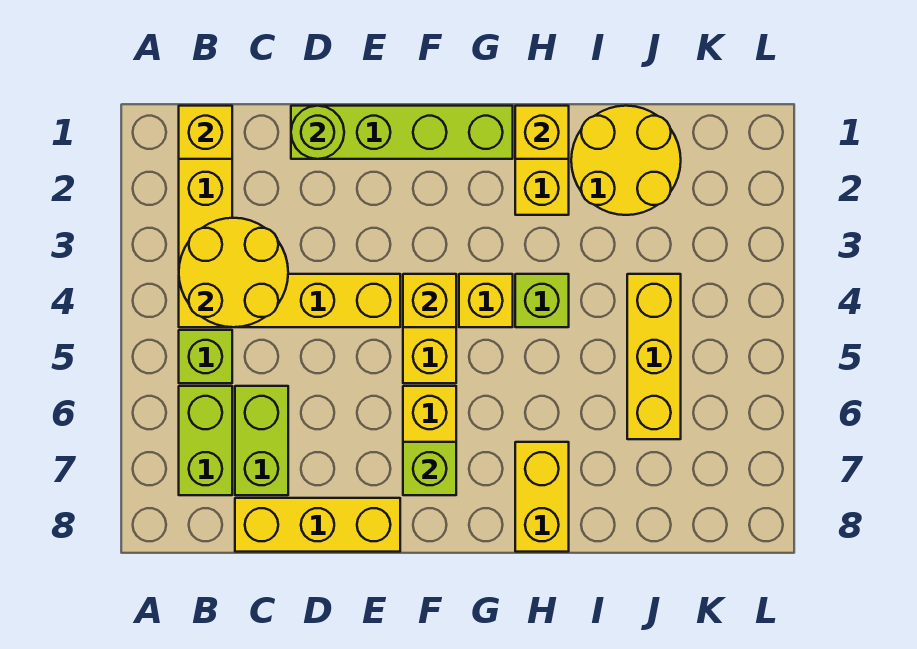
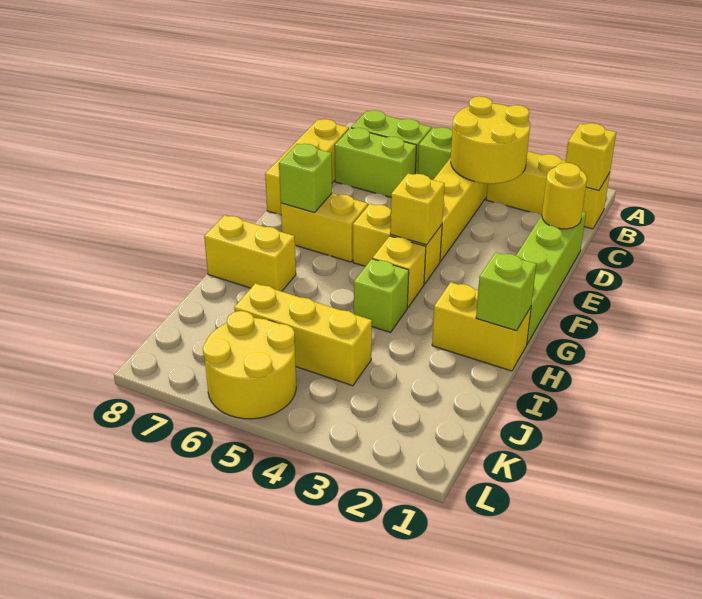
lime 1x1 round brick [291,106,344,159] -> yellow 1x1 round brick [542,163,587,229]
yellow 1x1 brick [515,106,569,159] -> lime 1x1 brick [476,252,536,331]
yellow 2x2 round brick [571,106,681,215] -> yellow 2x2 round brick moved to [203,311,296,419]

